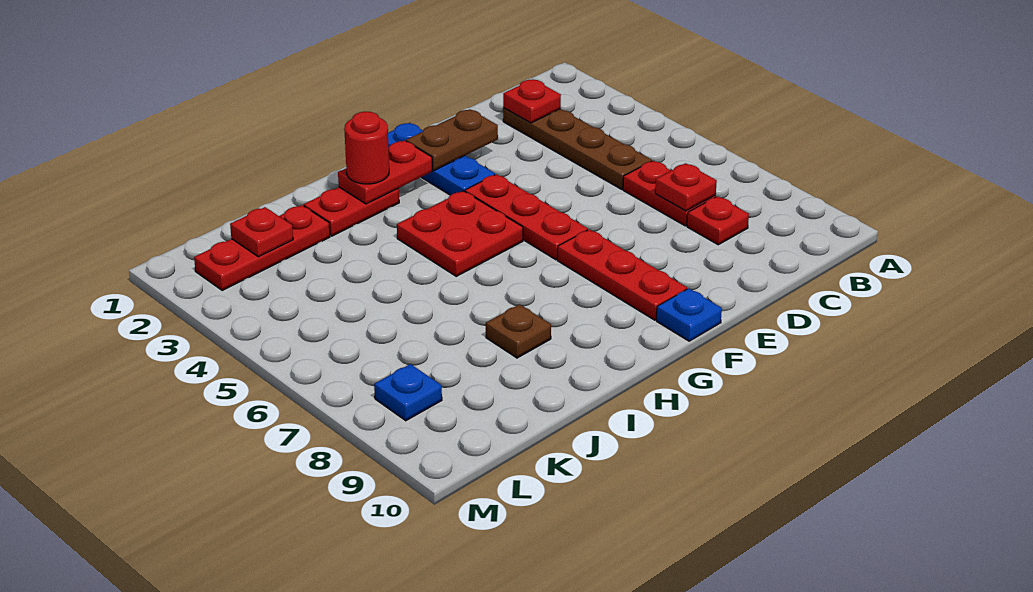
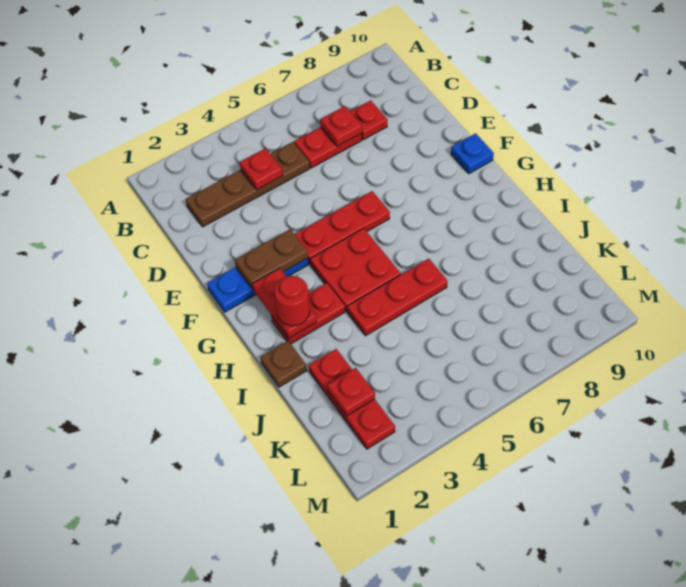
red 1x1 plate [503,80,561,123] -> red 1x1 plate moved to [240,148,282,189]
brown 1x2 plate [406,109,498,171] -> brown 1x2 plate turned to [235,229,308,289]
red 1x3 plate [557,229,687,320] -> red 1x3 plate moved to [347,259,448,336]
red 1x2 plate [304,187,399,236] -> red 1x2 plate turned to [271,283,345,344]
brown 1x1 plate [486,304,551,358] -> brown 1x1 plate moved to [260,341,307,387]
blue 1x1 plate [374,364,442,421] -> none

